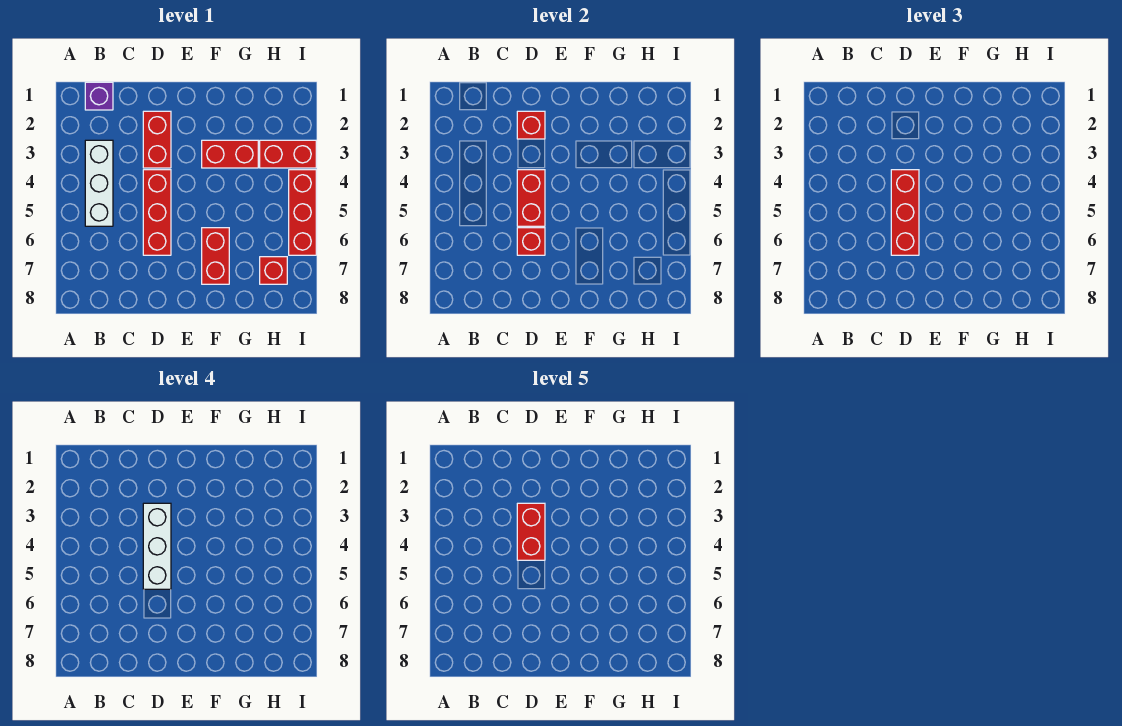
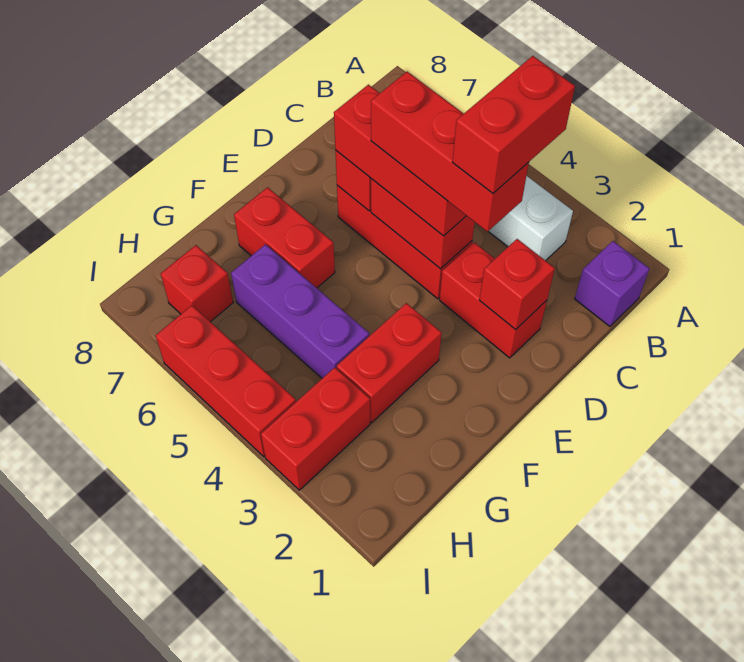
white 1x3 brick [143,503,171,589] -> red 1x3 brick [371,72,529,232]
red 1x2 brick [517,503,545,560] -> red 1x2 brick turned to [452,56,575,193]
none -> purple 1x3 brick [231,244,369,378]

